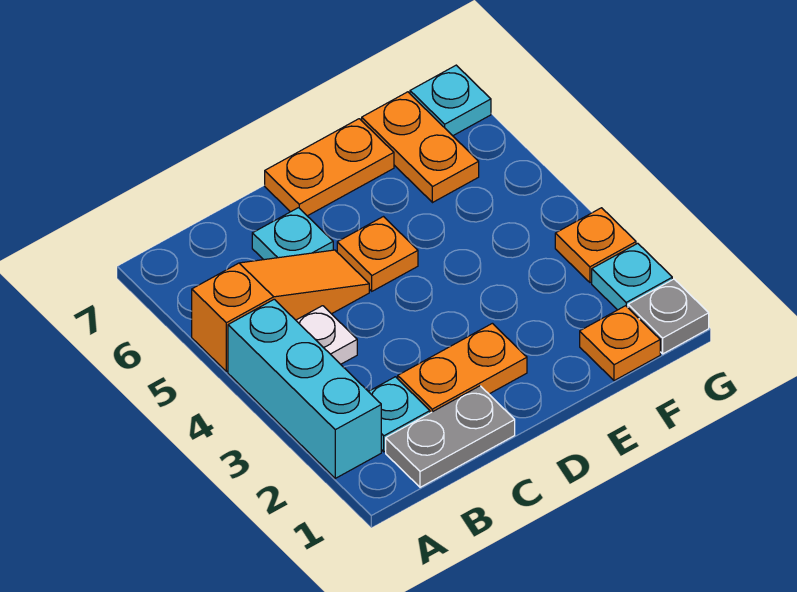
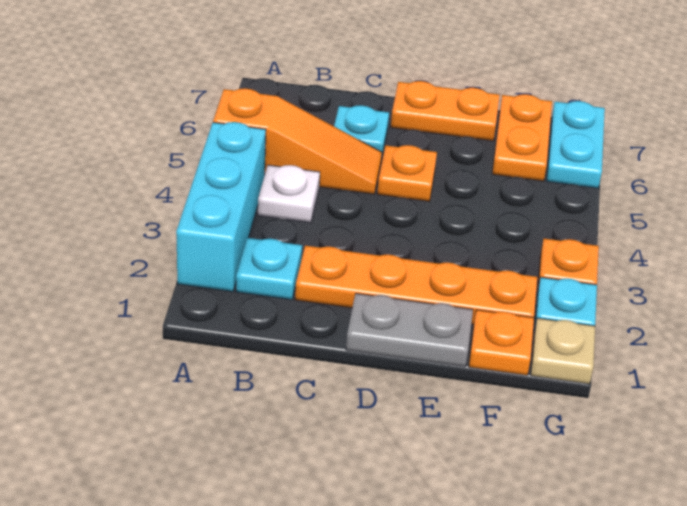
grey 1x2 plate [386,386,515,487] -> grey 1x2 plate moved to [346,293,473,367]
orange 1x2 plate [398,323,527,413] -> orange 1x4 plate [295,246,537,325]
grey 1x1 plate [628,279,709,354] -> tan 1x1 plate [531,318,595,384]
cyan 1x1 plate [410,65,491,136] -> cyan 1x2 plate [547,101,605,188]

